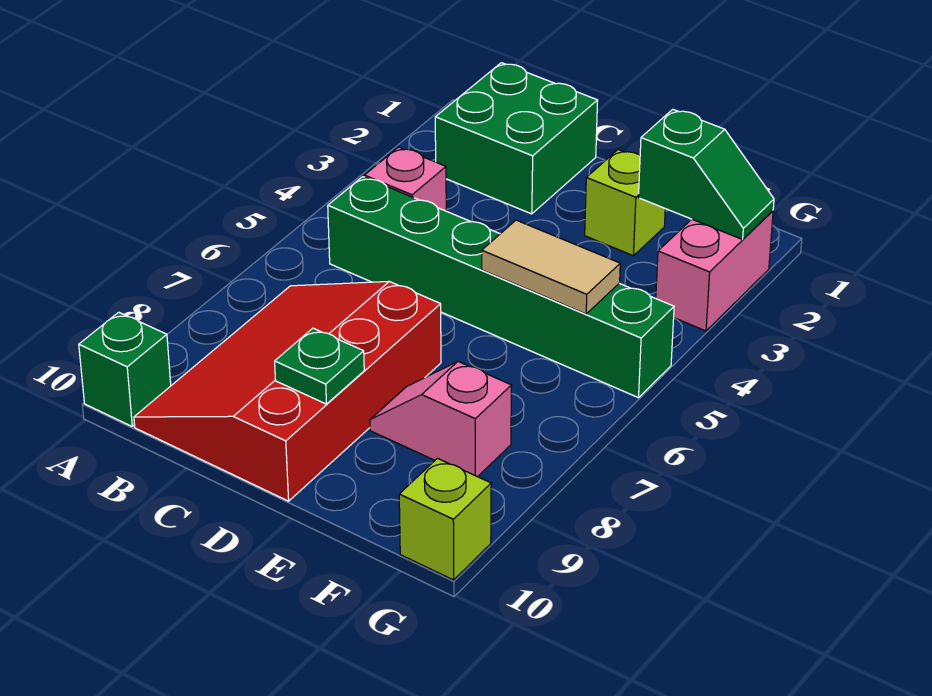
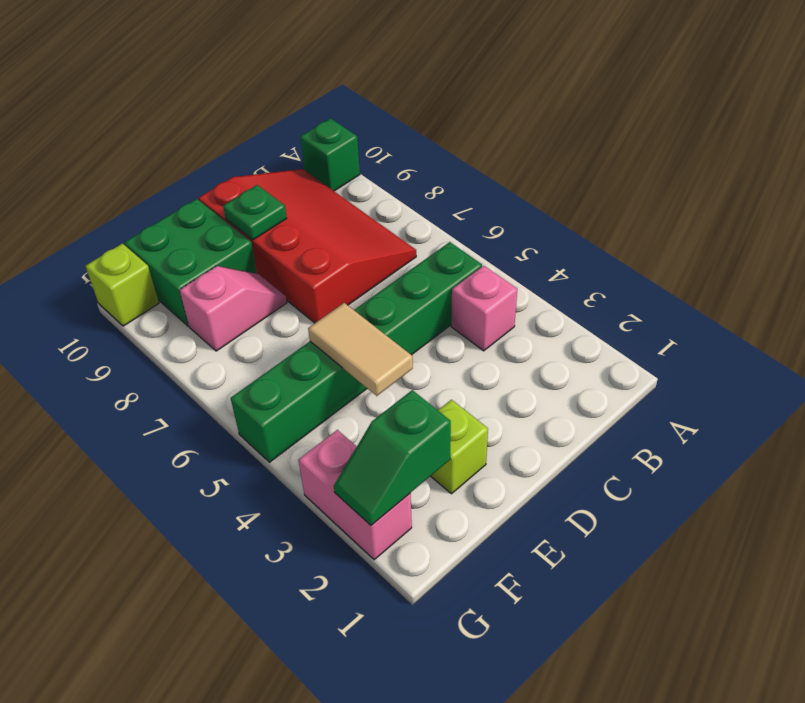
green 2x2 brick [435,63,598,214] -> green 2x2 brick moved to [125,199,257,326]
tan 1x2 tile [482,220,620,314] -> tan 1x2 tile turned to [308,303,413,396]

